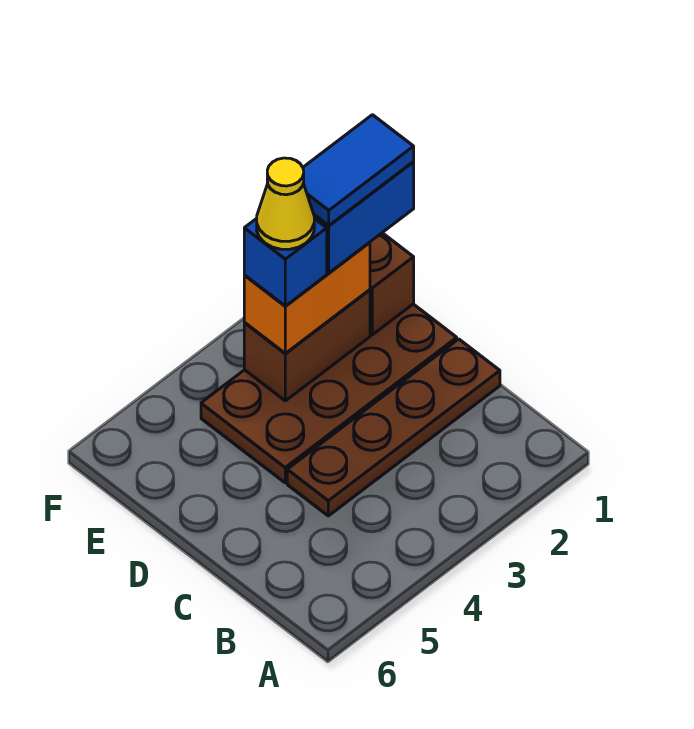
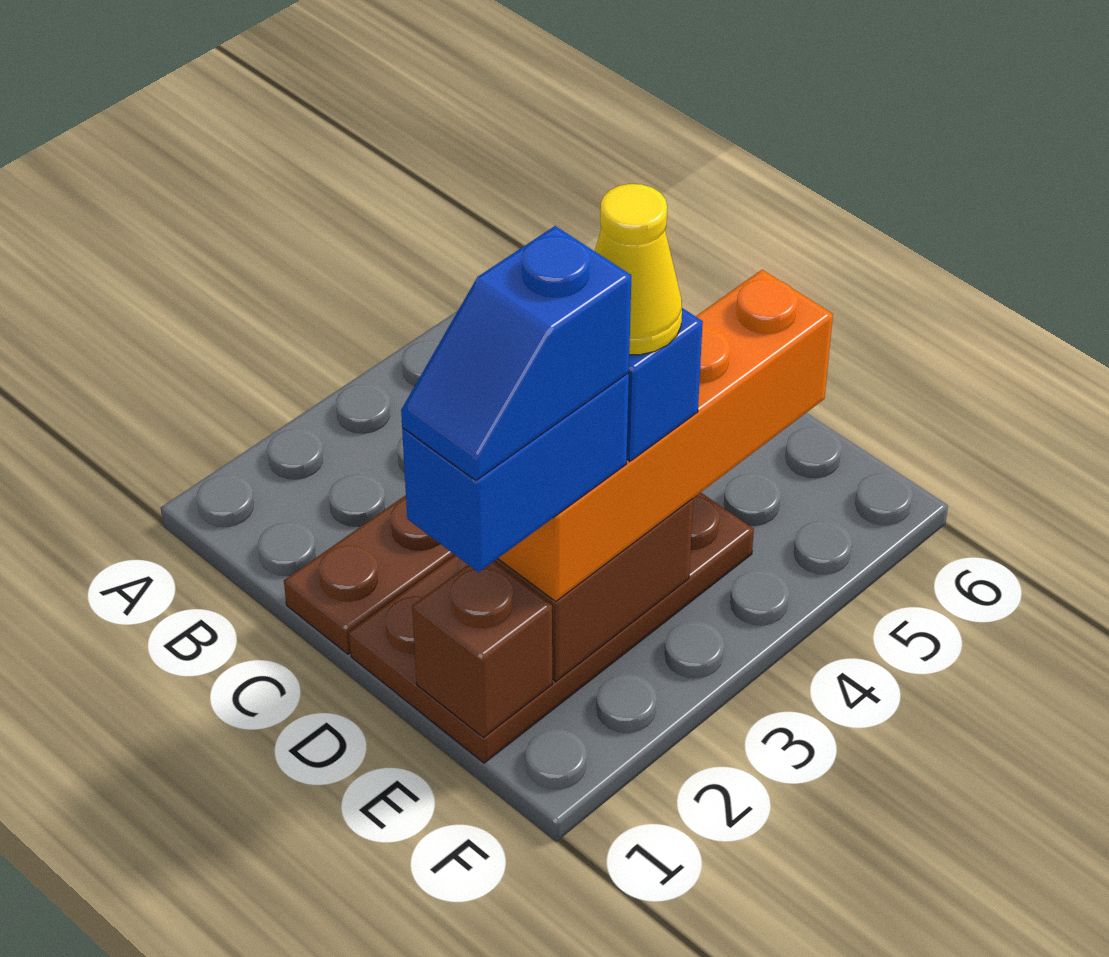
blue 1x2 tile [303,115,414,226] -> blue 1x2 slope [401,226,631,481]
orange 1x2 brick [244,242,370,353] -> orange 1x4 brick [498,270,833,601]

